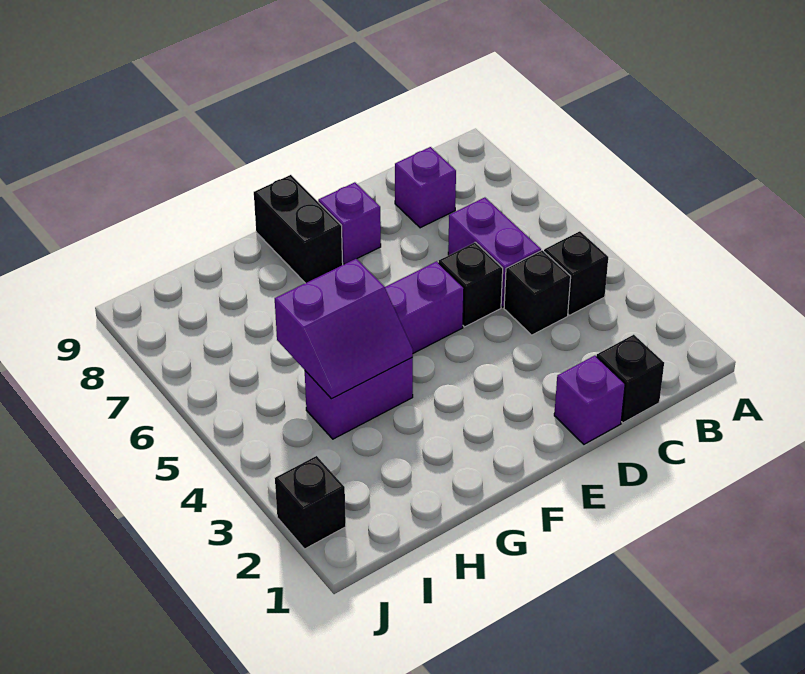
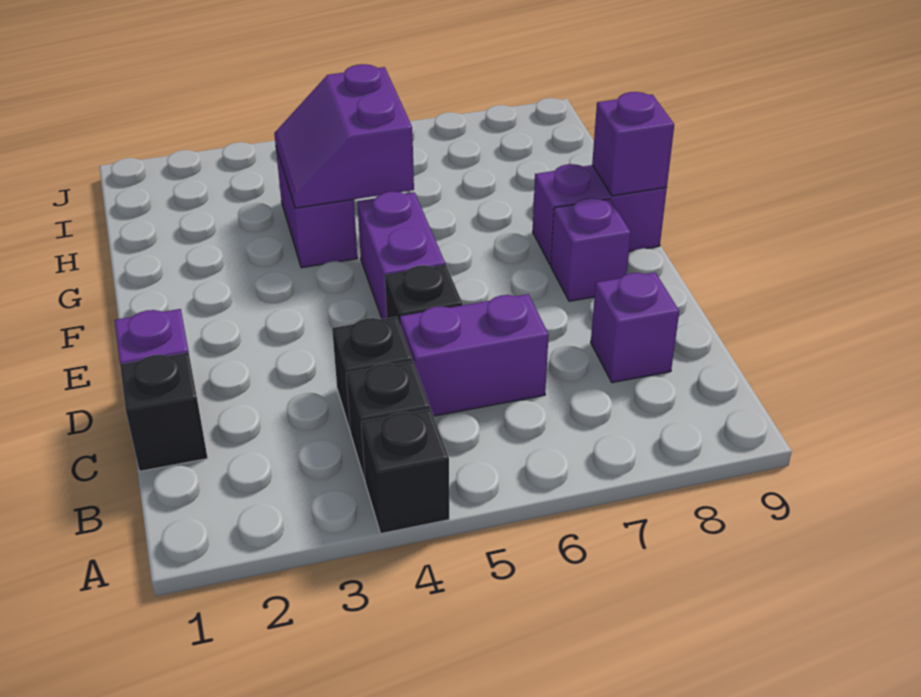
black 1x2 brick [254,175,343,283] -> purple 1x2 brick [533,164,667,265]
none -> purple 1x1 brick [592,92,674,196]
black 1x1 brick [275,456,346,549] -> black 1x1 brick moved to [361,409,449,534]

